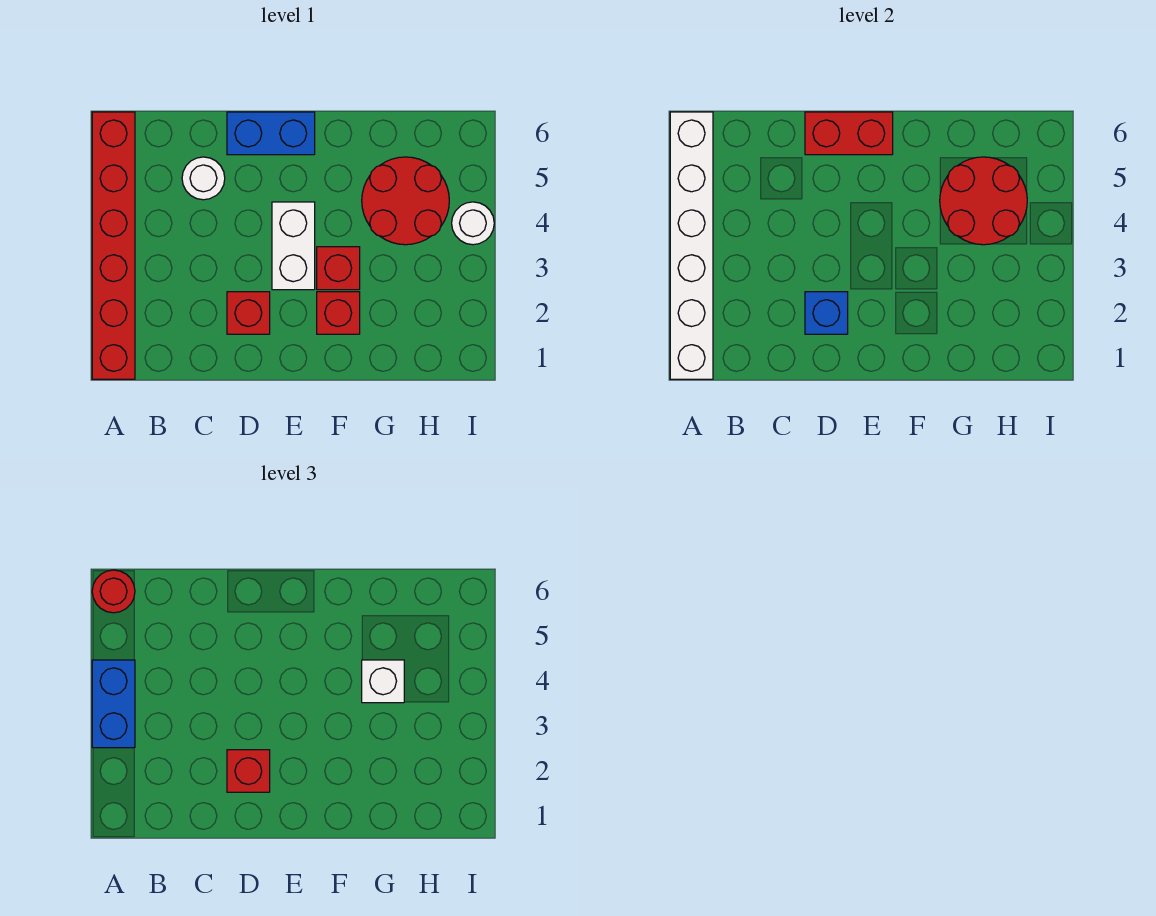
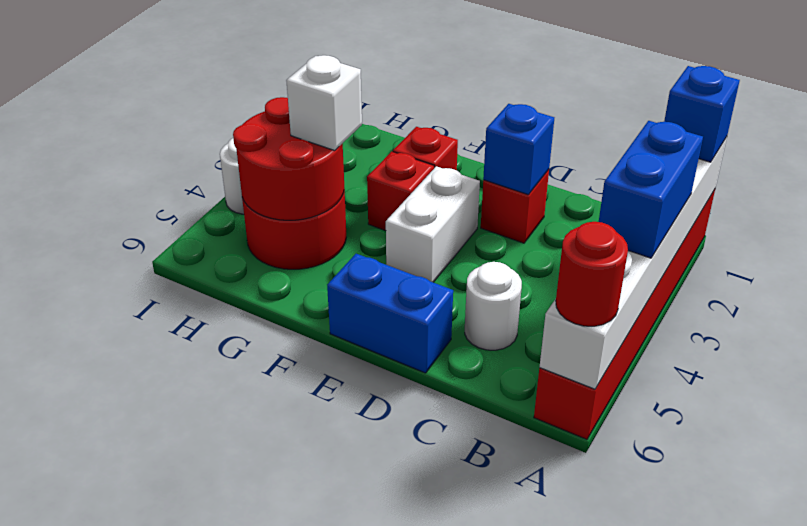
none -> blue 1x1 brick [664,66,740,162]
red 1x1 brick [227,750,270,792] -> none
red 1x2 brick [805,112,893,155] -> none

